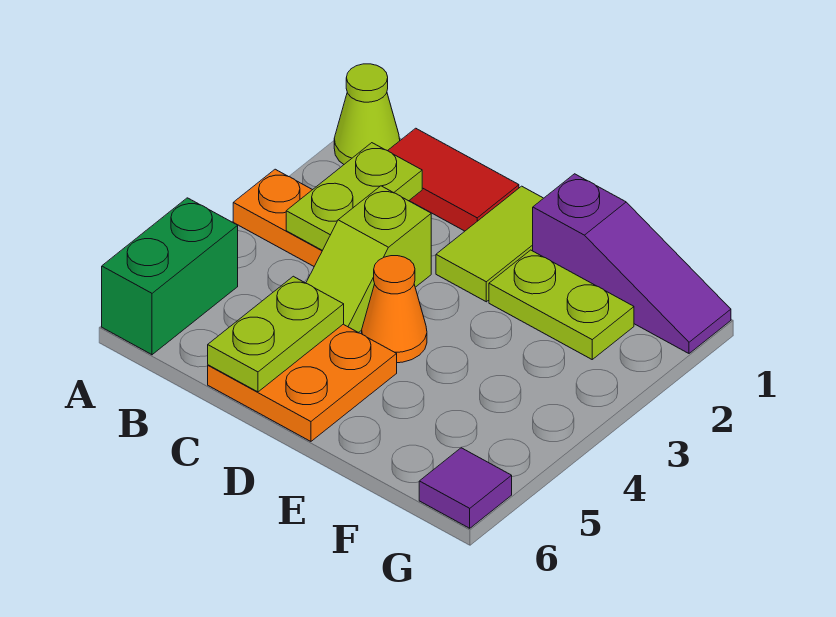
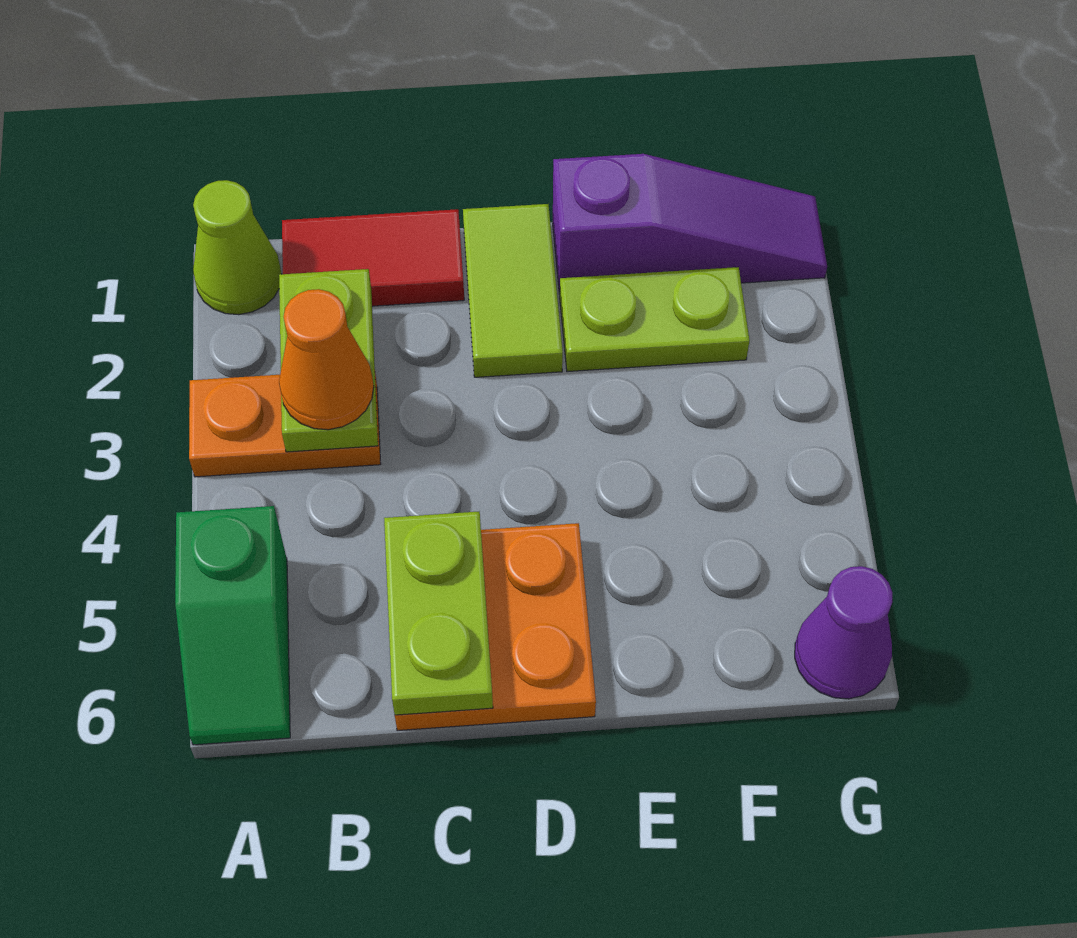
green 1x2 brick [102,198,238,355] -> green 1x2 slope [175,506,290,745]
lime 1x2 slope [306,186,431,333] -> none
orange 1x1 cone [362,256,427,363] -> orange 1x1 cone moved to [279,289,374,430]
purple 1x1 tile [419,448,512,528] -> purple 1x1 cone [795,566,892,699]

